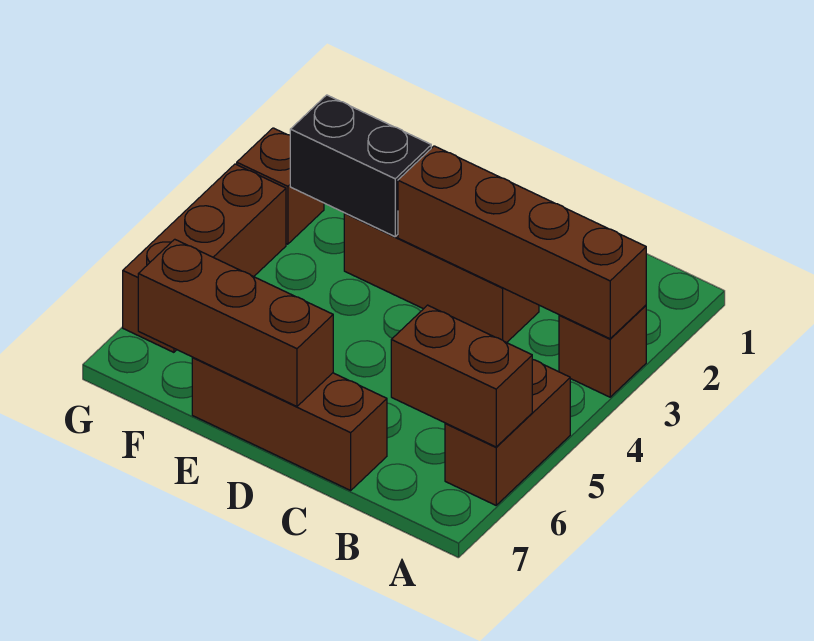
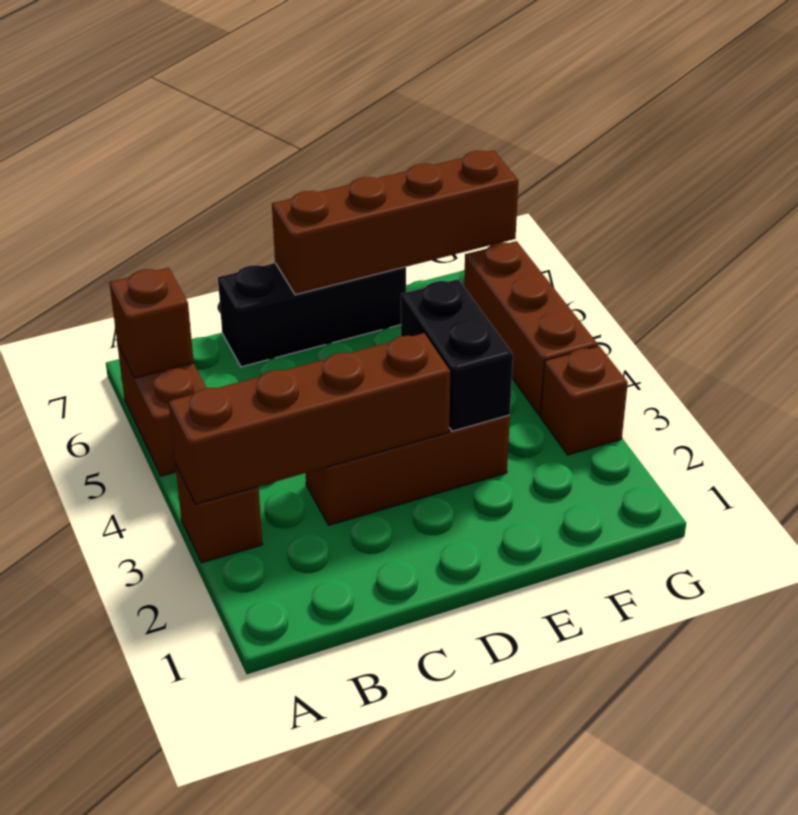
brown 1x2 brick [391,305,532,447] -> brown 1x1 brick [109,268,194,378]
brown 1x3 brick [192,358,387,490] -> black 1x3 brick [218,263,406,367]
brown 1x3 brick [138,239,333,406] -> brown 1x4 brick [272,151,518,295]
black 1x2 brick [290,95,431,237] -> black 1x2 brick turned to [401,279,513,431]

